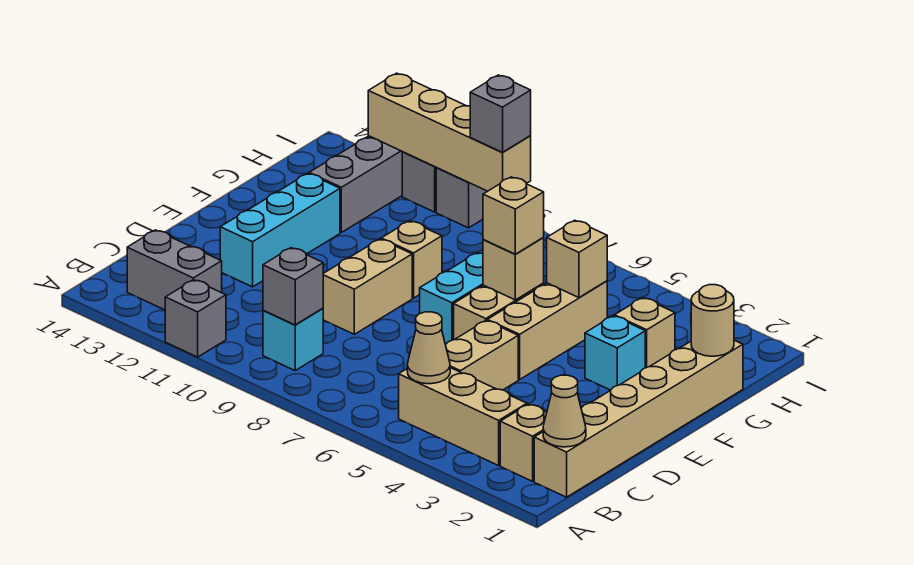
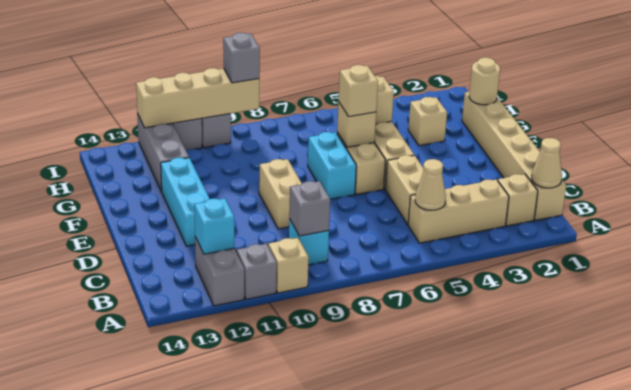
grey 1x2 brick [127,230,222,310] -> grey 1x2 brick turned to [195,237,244,306]
cyan 1x1 brick [585,316,645,390] -> cyan 1x1 brick moved to [194,199,234,254]
tan 1x1 brick [381,221,442,298] -> tan 1x1 brick moved to [268,238,309,293]

